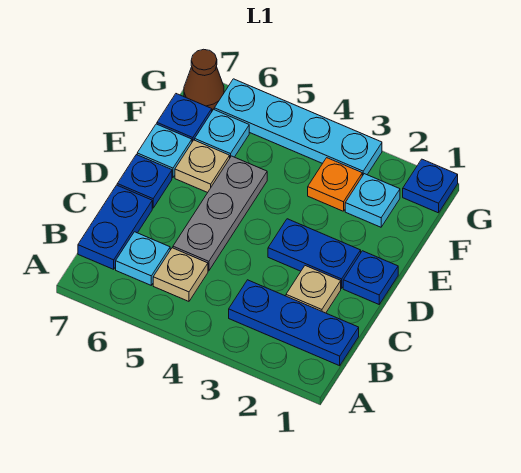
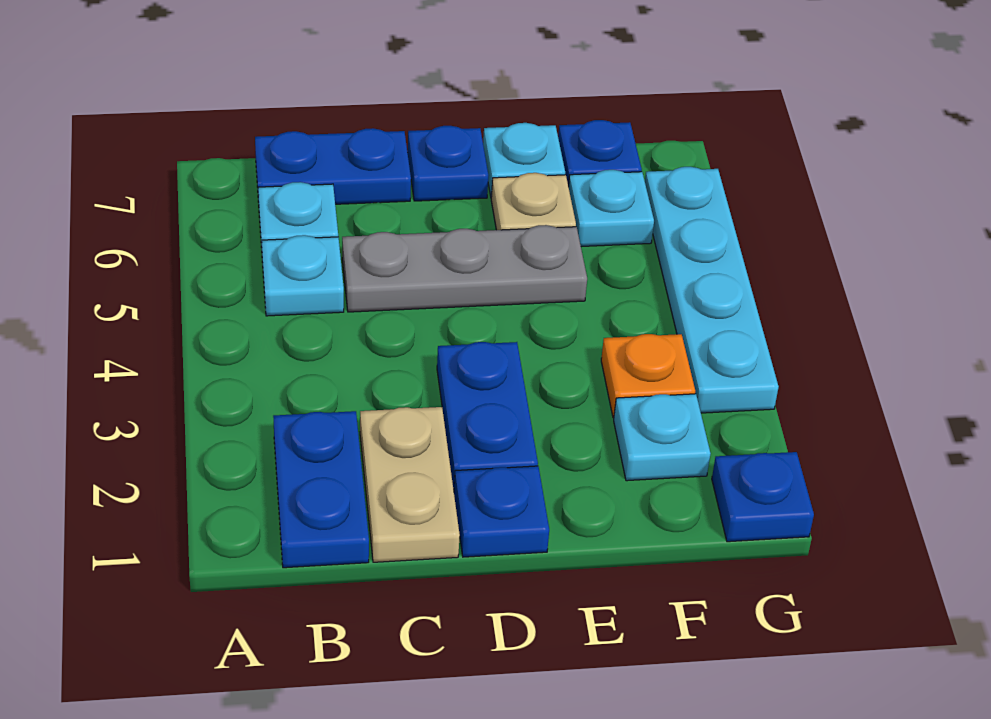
blue 1x3 plate [229,280,359,366] -> blue 1x2 plate [273,411,369,568]
tan 1x1 plate [153,248,208,301] -> cyan 1x1 plate [262,235,344,316]
tan 1x1 plate [286,266,341,313] -> tan 1x2 plate [360,407,460,562]
brown 1x1 cone [184,49,224,109] -> none

